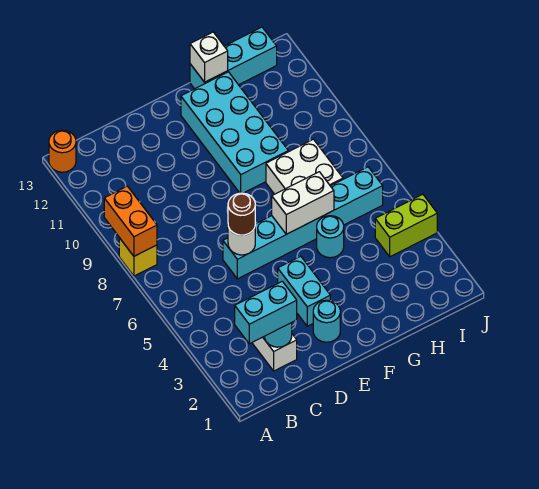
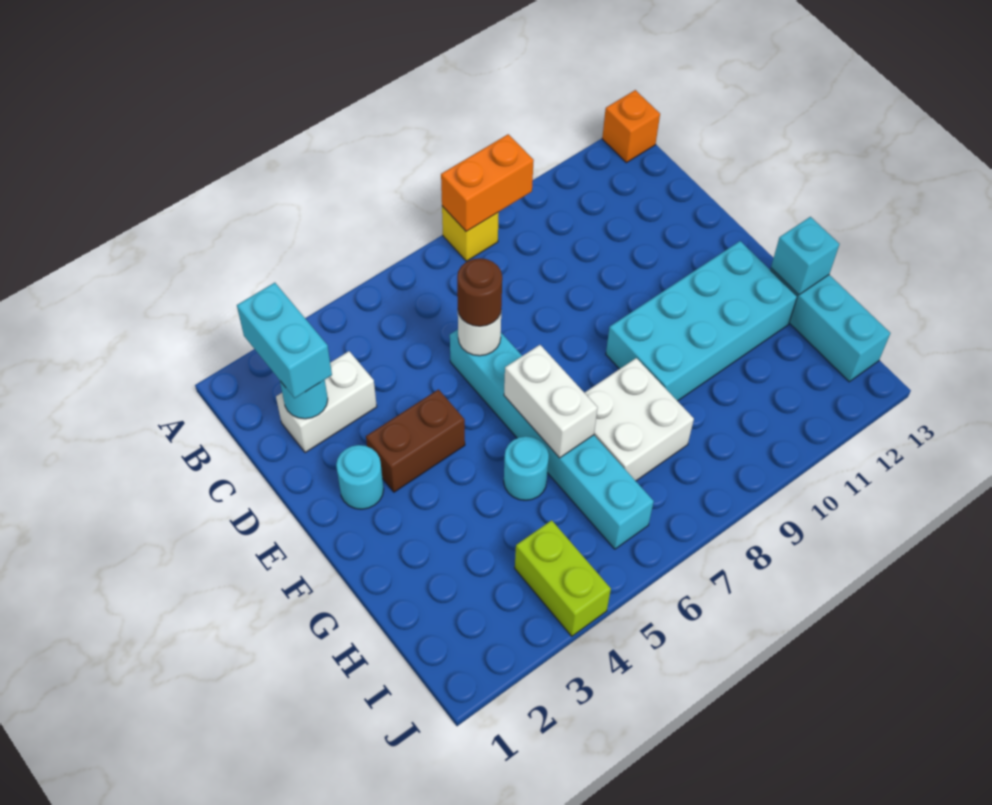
orange 1x1 round brick [49,130,76,172] -> orange 1x1 brick [602,90,660,163]
cyan 1x2 brick [278,256,330,326] -> brown 1x2 brick [366,390,465,492]
white 1x1 brick [190,32,228,82] -> cyan 1x1 brick [771,217,839,295]

